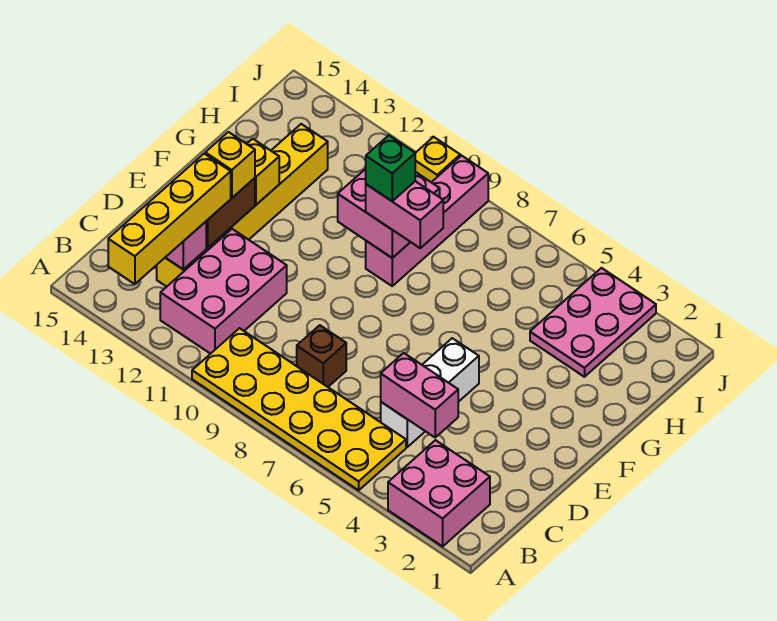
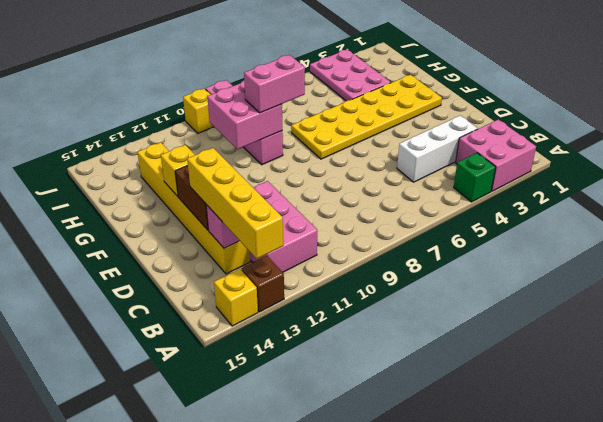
yellow 2x6 plate [192,328,406,490] -> yellow 2x6 plate moved to [291,75,442,159]
pink 1x2 brick [381,353,458,437] -> none
white 1x3 brick [381,338,479,447] -> white 1x3 brick turned to [397,116,478,182]
brown 1x1 brick [297,325,346,387] -> brown 1x1 brick moved to [241,256,284,312]
yellow 1x1 brick [205,132,255,198] -> yellow 1x1 brick moved to [214,269,258,326]
green 1x1 brick [366,135,415,201] -> green 1x1 brick moved to [454,153,496,202]

